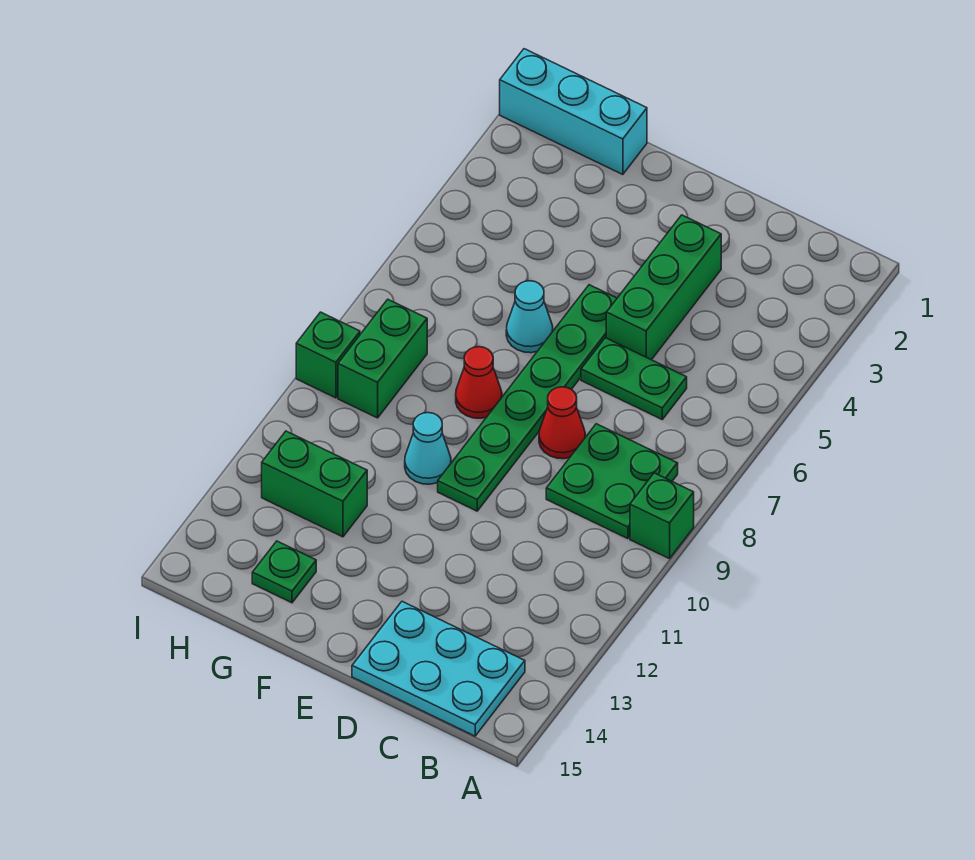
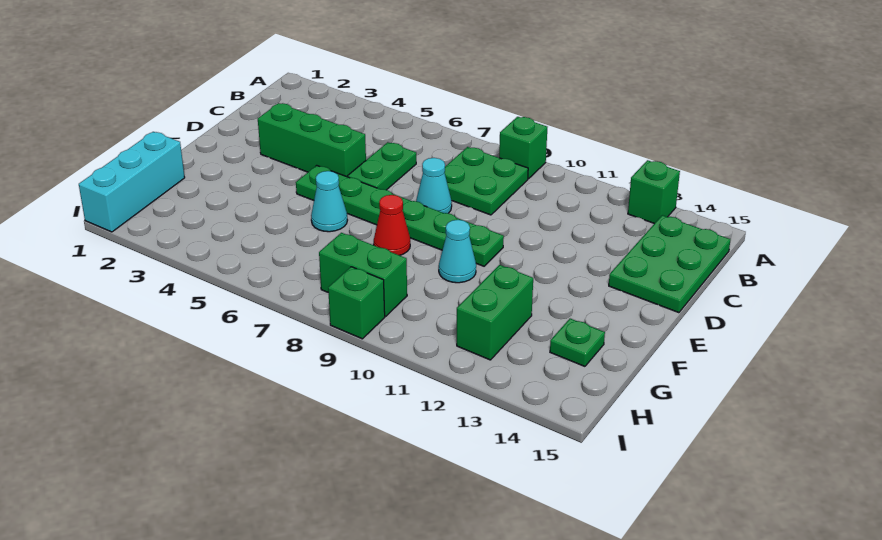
none -> green 1x1 brick [628,160,680,224]
cyan 2x3 plate [352,602,525,736] -> green 2x3 plate [609,215,730,313]
red 1x1 cone [539,387,585,459] -> cyan 1x1 cone [416,158,452,213]

